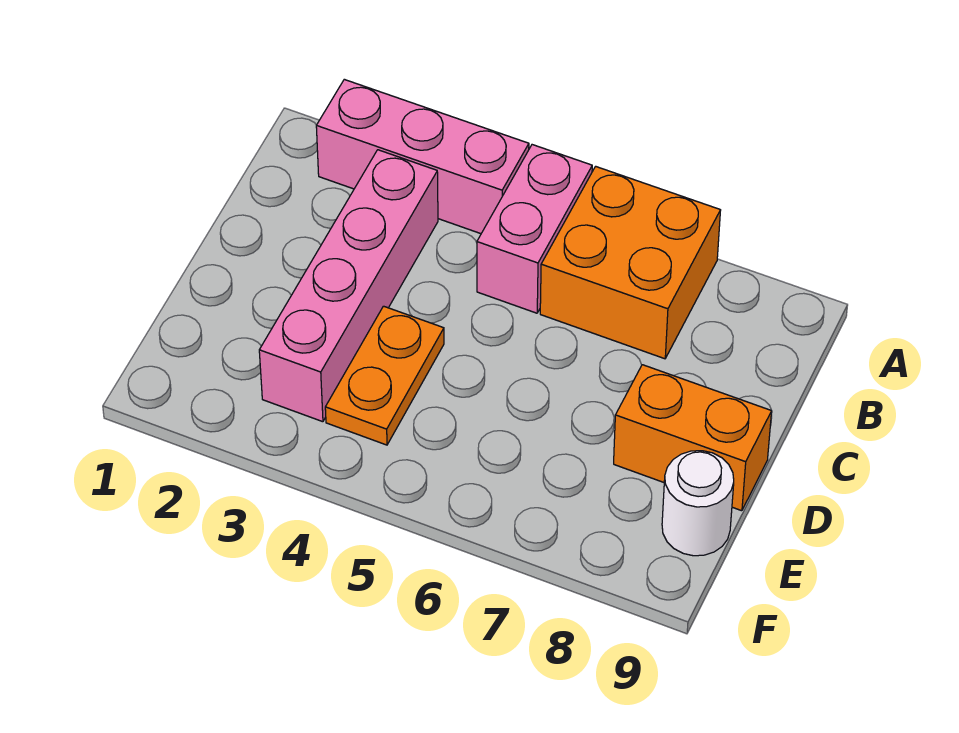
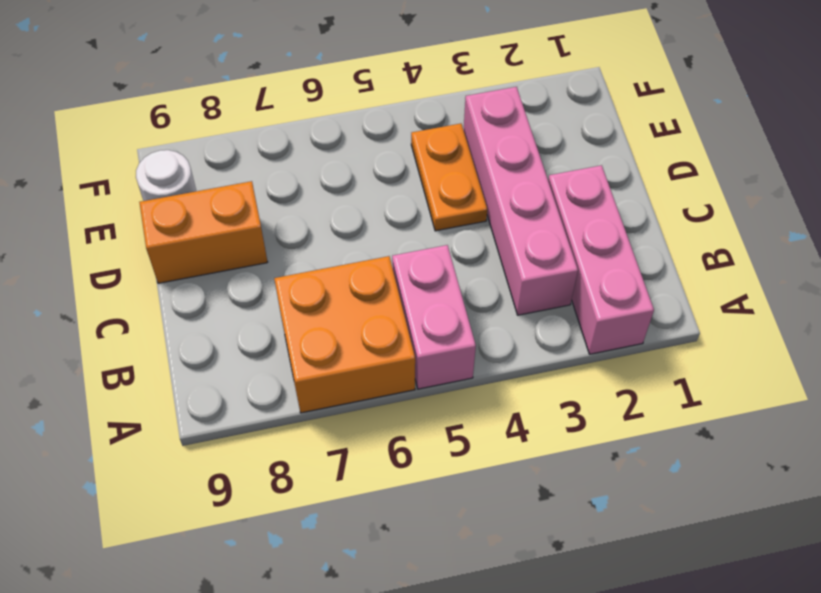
pink 1x3 brick [316,79,529,234] -> pink 1x3 brick turned to [548,165,654,354]

